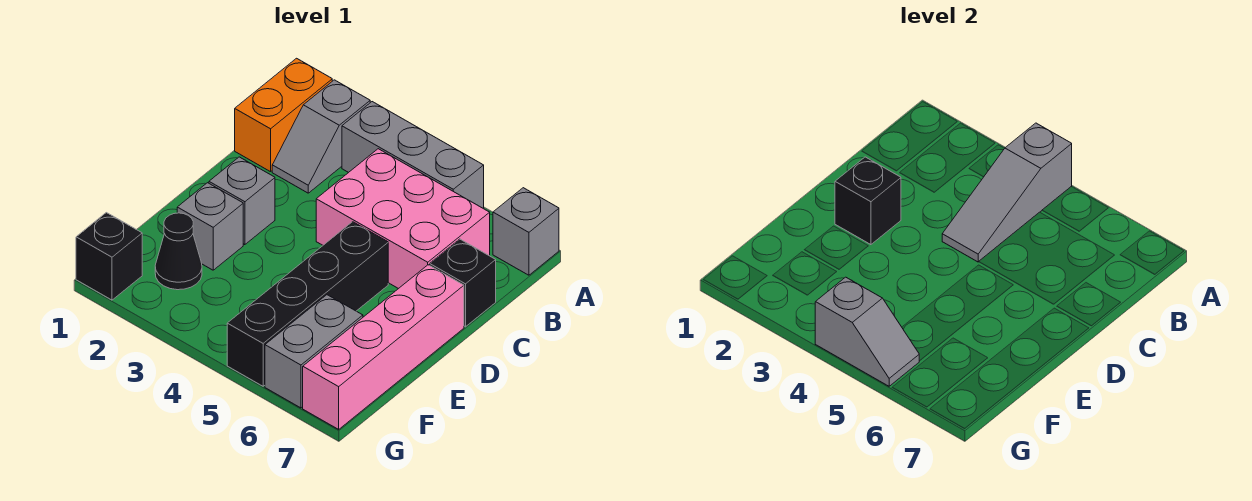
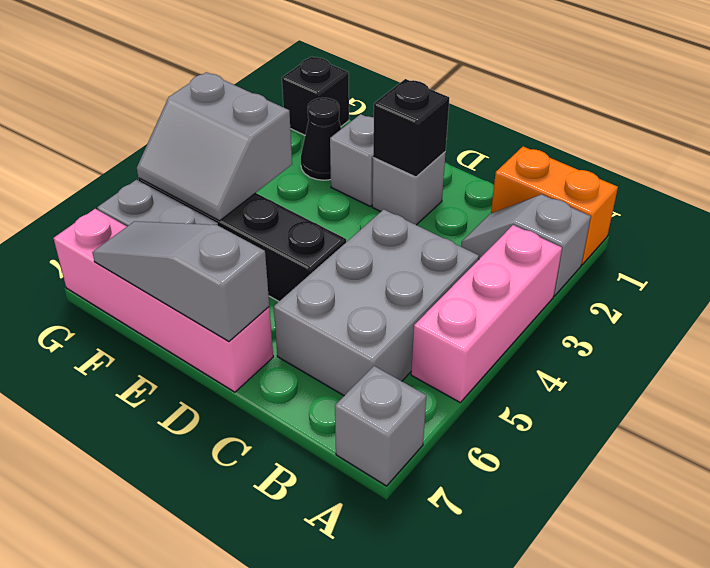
grey 1x3 brick [342,102,484,208] -> pink 1x3 brick [411,225,562,402]
grey 1x3 slope [942,123,1072,262] -> grey 1x3 slope moved to [92,221,269,341]
pink 2x3 brick [316,149,490,289] -> grey 2x3 brick [274,209,479,396]
black 1x1 brick [430,239,496,327] -> none
grey 1x2 slope [815,277,919,386] -> grey 2x2 slope [137,72,292,221]

